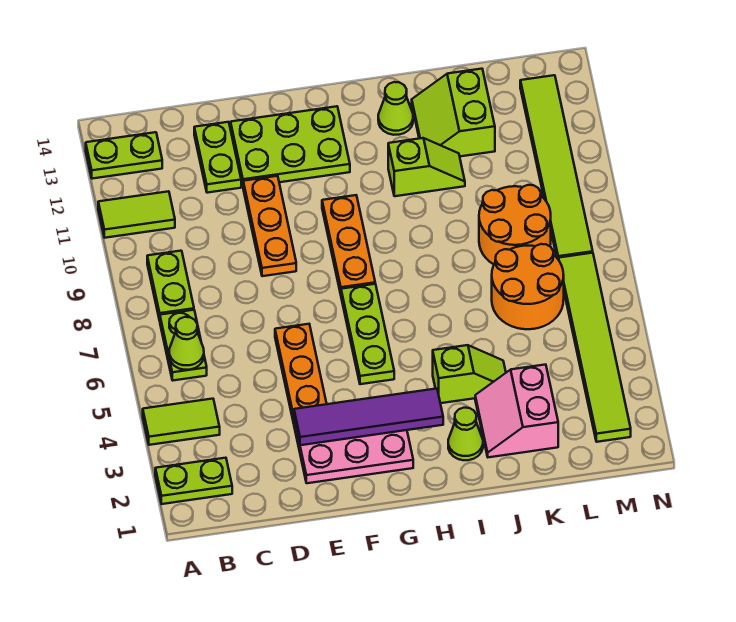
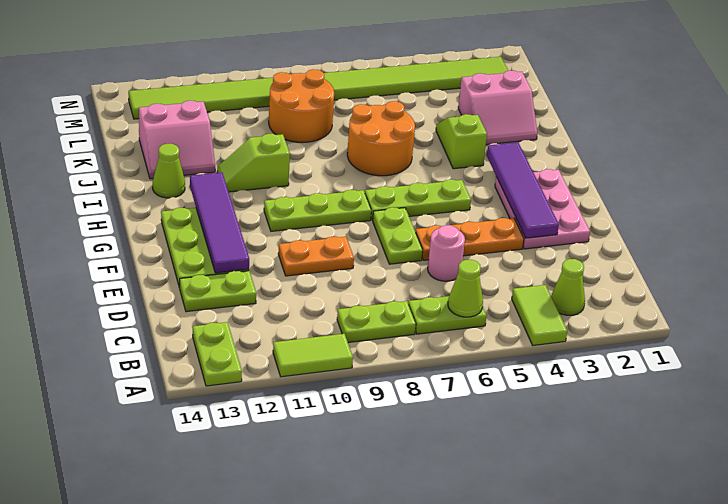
lime 1x2 plate [155,458,232,504] -> lime 1x2 plate moved to [373,207,423,264]
lime 1x2 tile [98,191,175,238] -> lime 1x2 tile turned to [273,334,353,377]
none -> pink 1x1 round brick [428,225,465,281]
orange 1x3 plate [243,176,296,276] -> orange 1x2 plate [278,237,354,276]
none -> purple 1x4 tile [190,172,249,273]
orange 1x3 plate [322,195,375,294] -> lime 1x3 plate [264,190,371,231]
lime 1x1 cone [448,408,483,460] -> lime 1x1 cone moved to [551,259,585,315]
lime 1x2 slope [388,138,465,196] -> lime 1x2 slope turned to [217,134,290,192]
lime 2x2 slope [412,69,495,156] -> pink 2x2 slope [139,100,215,179]
orange 2x2 round brick [492,244,564,329] -> orange 2x2 round brick moved to [347,101,415,176]

